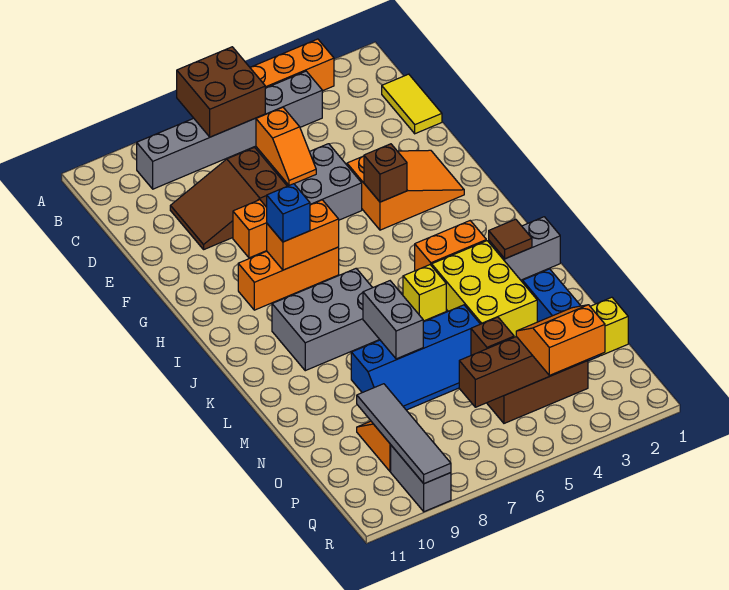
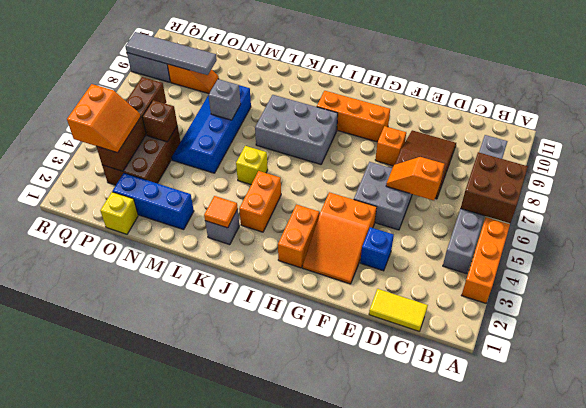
brown 1x1 brick [364,144,407,202] -> none
orange 1x3 brick [238,247,339,310] -> orange 1x3 brick turned to [317,91,390,142]
orange 1x2 brick [267,200,339,270] -> orange 1x2 brick moved to [278,204,319,268]
blue 1x1 brick [267,184,310,242] -> blue 1x1 brick moved to [360,227,394,271]
grey 2x3 brick [272,269,380,371] -> grey 2x3 brick turned to [255,95,338,164]
grey 1x2 brick [489,217,560,280] -> grey 1x1 brick [205,209,239,245]
brown 1x1 tile [489,219,532,259] -> orange 1x1 tile [204,196,238,228]
yellow 2x3 brick [432,241,537,337] -> none
grey 1x2 brick [363,281,423,359] -> grey 1x1 brick [208,79,241,120]

